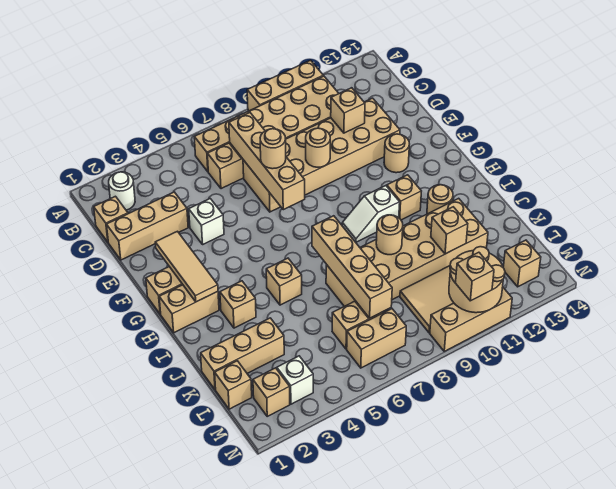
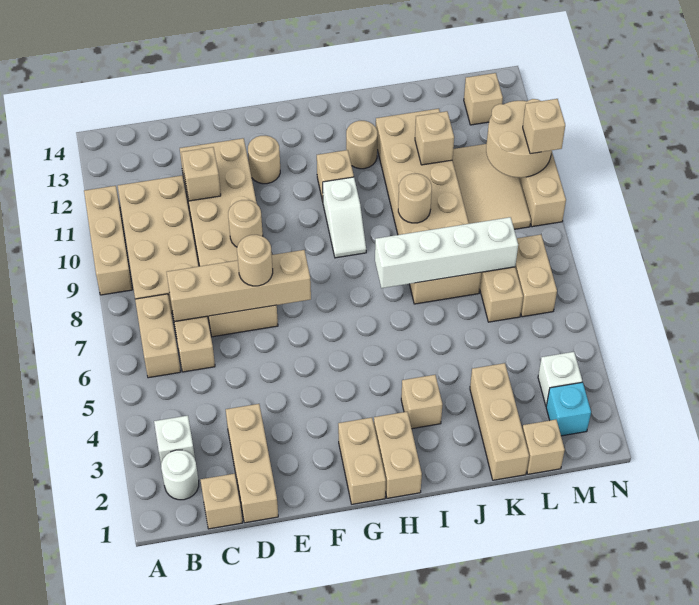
white 1x1 brick [189,199,224,244] -> white 1x1 brick moved to [154,416,195,463]
tan 1x3 tile [155,231,218,302] -> none
tan 1x1 brick [266,258,302,305] -> none
tan 1x4 brick [312,216,392,318] -> white 1x4 brick [375,217,518,288]
tan 1x1 brick [253,368,290,416] -> cyan 1x1 brick [546,382,591,436]

